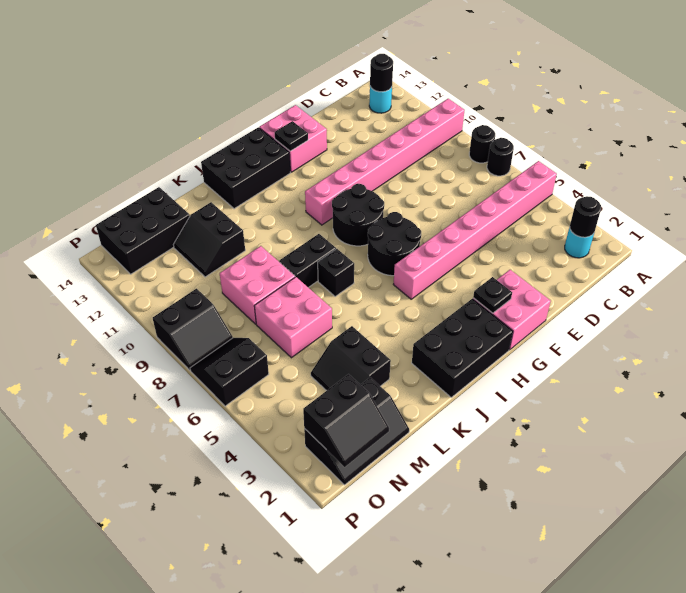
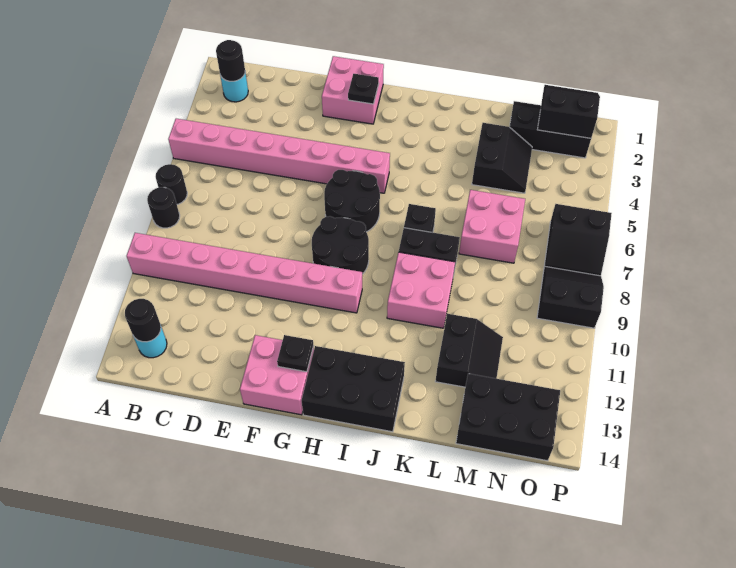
black 2x3 brick [412,299,513,397] -> none
pink 2x2 brick [220,246,295,324] -> pink 2x2 brick moved to [387,252,455,328]

